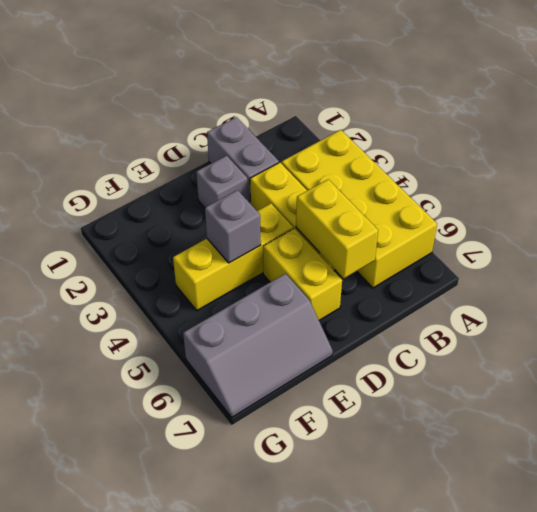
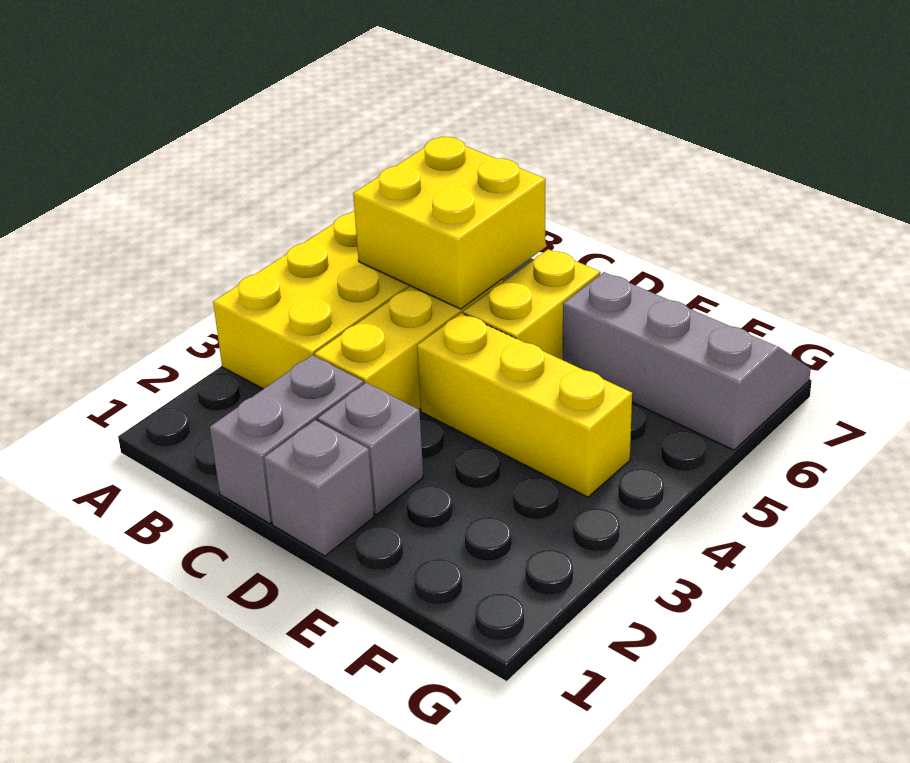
yellow 1x2 brick [296,179,378,278] -> yellow 2x2 brick [353,137,546,309]
grey 1x1 brick [205,190,261,263] -> grey 1x1 brick moved to [264,420,374,556]

